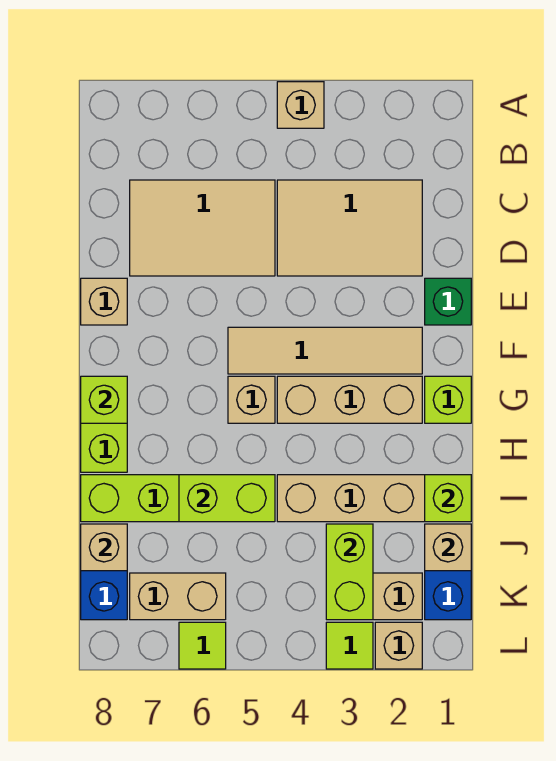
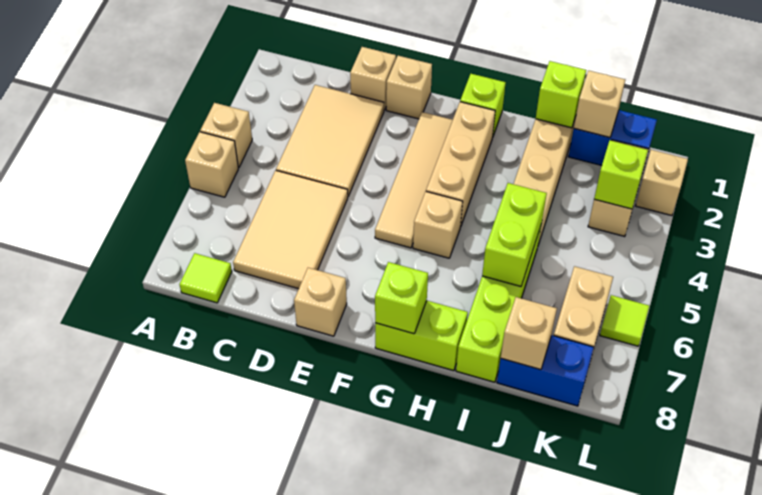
none -> tan 1x1 brick [185,132,238,197]
none -> tan 1x1 brick [350,47,396,110]
green 1x1 brick [425,278,471,325] -> tan 1x1 brick [386,56,432,119]
lime 1x2 brick [326,524,373,620] -> lime 1x1 brick [594,140,648,209]
lime 1x1 tile [326,622,373,669] -> lime 1x1 tile moved to [180,253,232,303]

